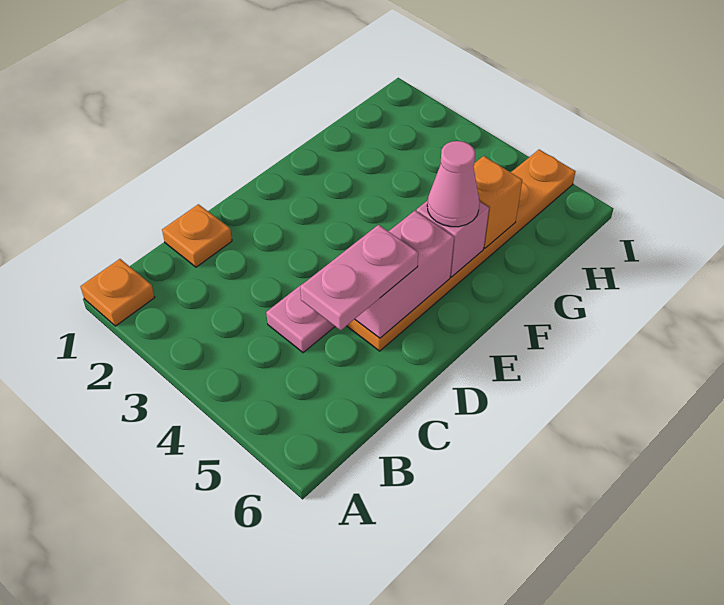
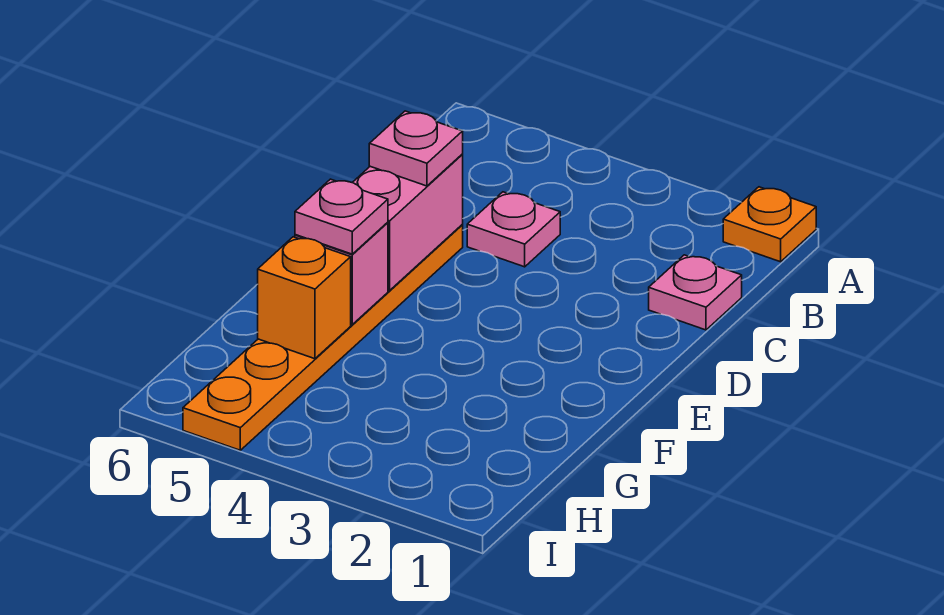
orange 1x1 plate [162,204,232,267] -> pink 1x1 plate [649,255,742,330]
pink 1x2 plate [300,225,418,330] -> pink 1x1 plate [369,111,463,186]
pink 1x1 cone [427,141,480,227] -> pink 1x1 plate [295,179,388,254]

